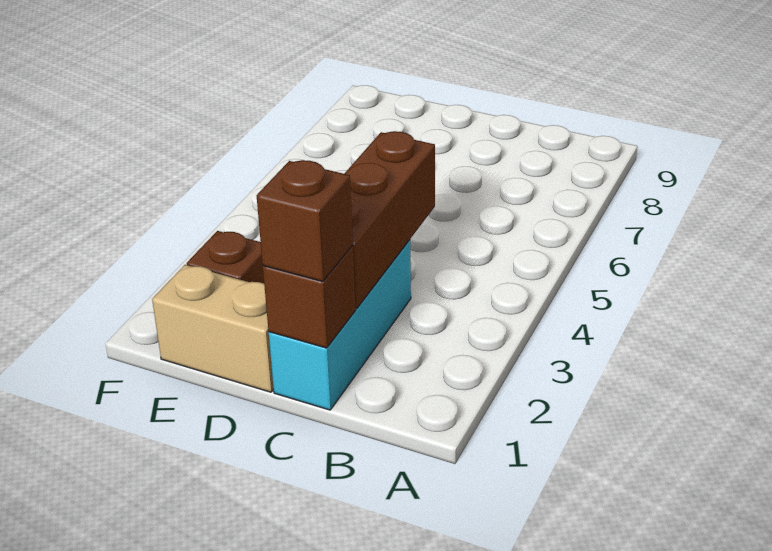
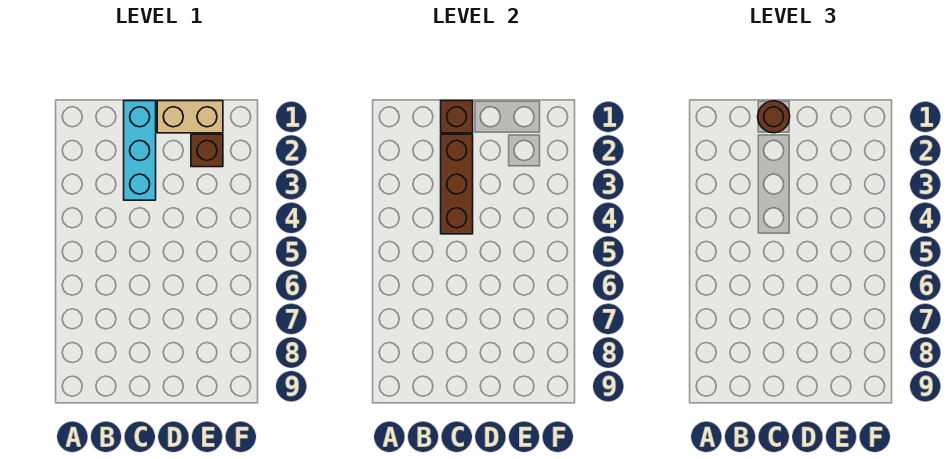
brown 1x1 brick [257,160,353,282] -> brown 1x1 round brick [758,101,790,133]

